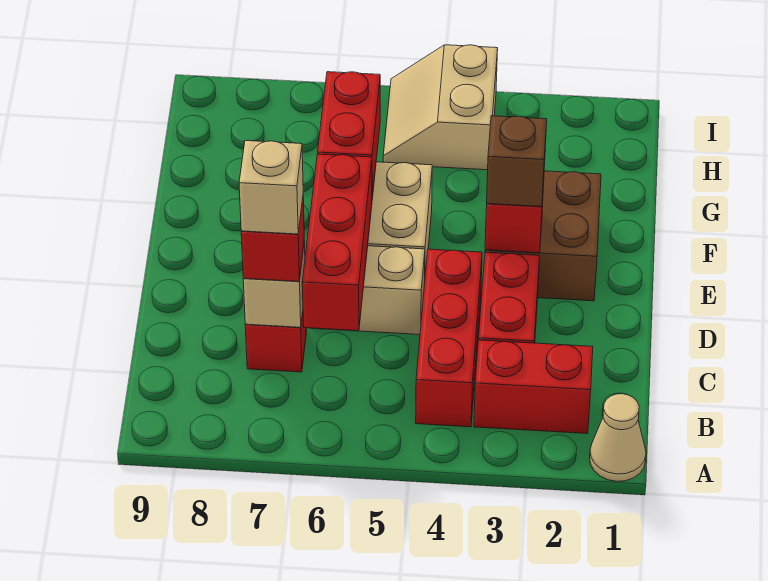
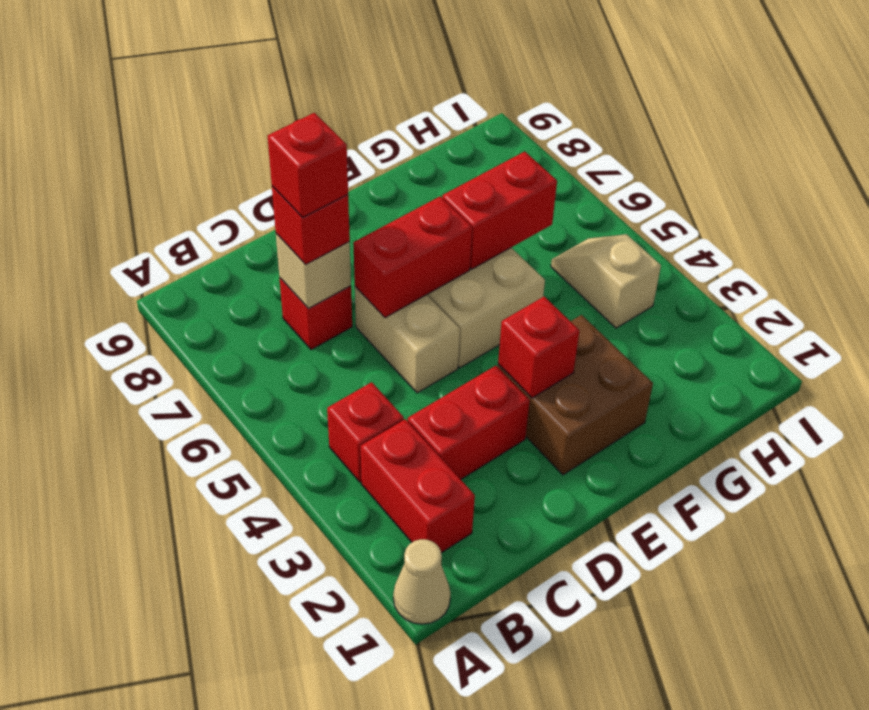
red 1x3 brick [416,249,482,427] -> red 1x1 brick [327,382,404,483]
red 1x3 brick [302,154,372,331] -> red 1x2 brick [353,196,472,318]
tan 1x1 brick [239,141,303,234] -> red 1x1 brick [268,113,348,218]
brown 1x1 brick [487,116,547,207] -> none
tan 2x2 slope [383,45,498,170] -> tan 1x2 slope [551,234,661,328]

